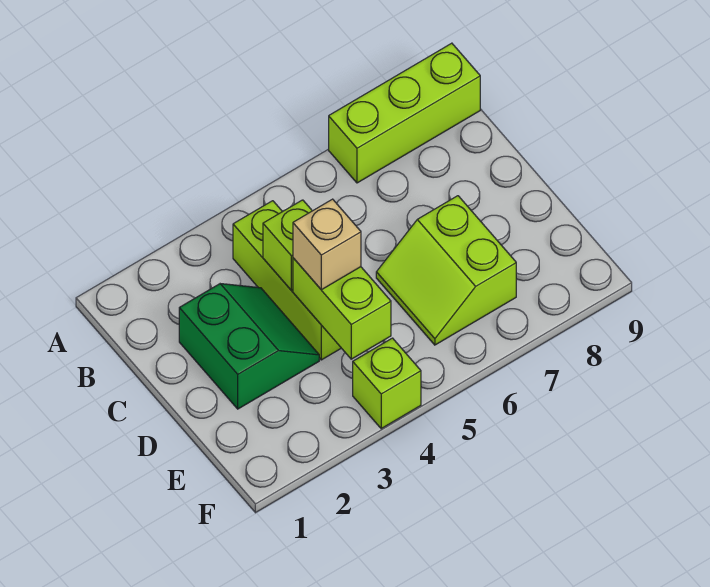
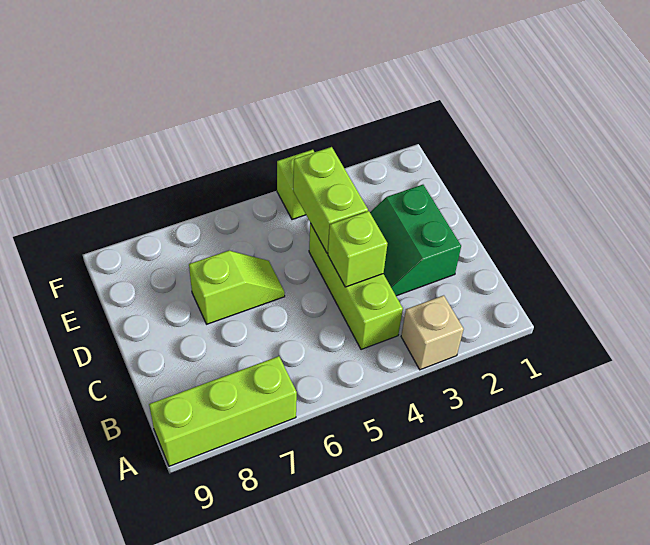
tan 1x1 brick [293,199,361,290] -> tan 1x1 brick moved to [401,295,464,370]
lime 2x2 slope [376,196,516,345] -> lime 1x2 slope [189,250,285,324]

